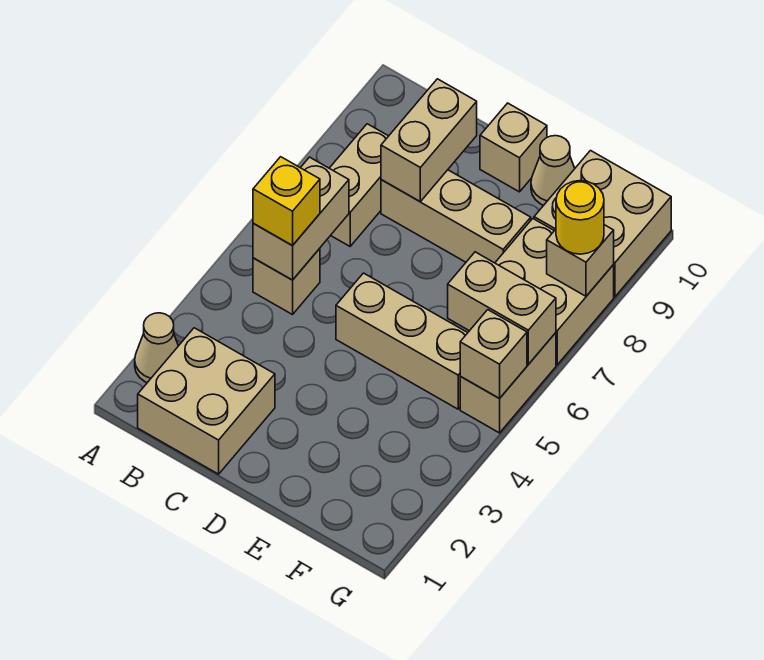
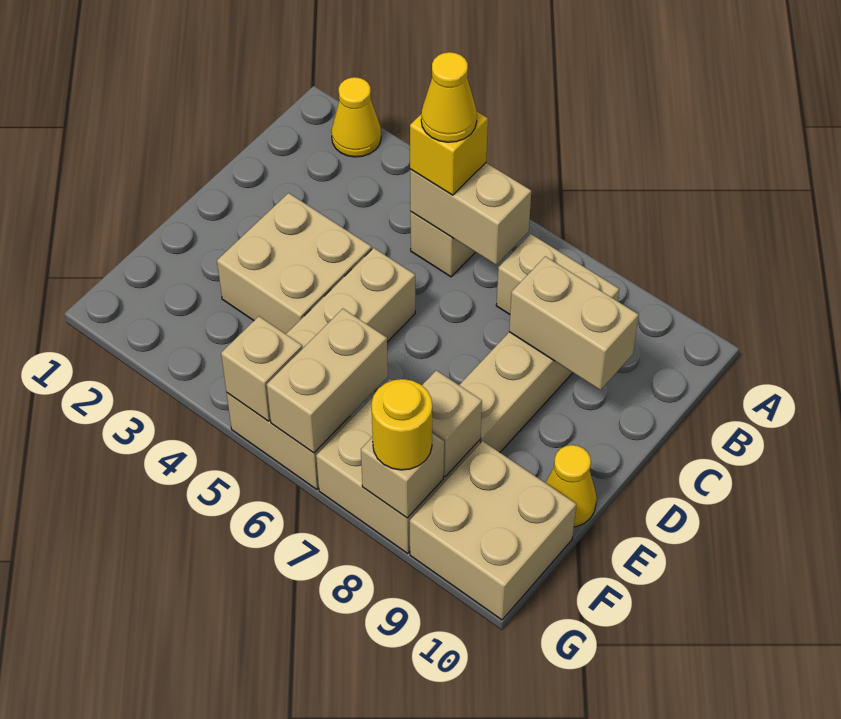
tan 1x1 cone [135,313,178,383] -> yellow 1x1 cone [331,77,381,157]
tan 2x2 brick [138,328,275,474] -> tan 2x2 brick moved to [217,193,372,334]
none -> yellow 1x1 cone [421,52,477,142]
tan 1x1 brick [480,103,547,192] -> tan 1x1 brick moved to [422,370,482,477]
tan 1x1 cone [531,136,575,205] -> yellow 1x1 cone [546,445,597,527]

